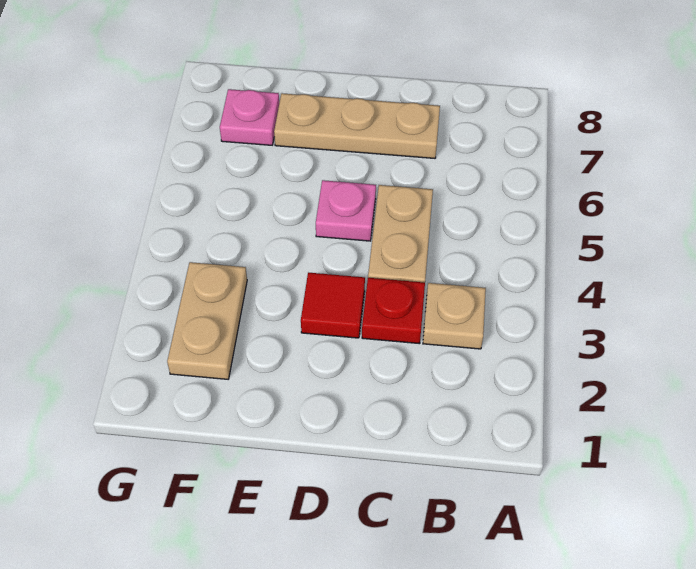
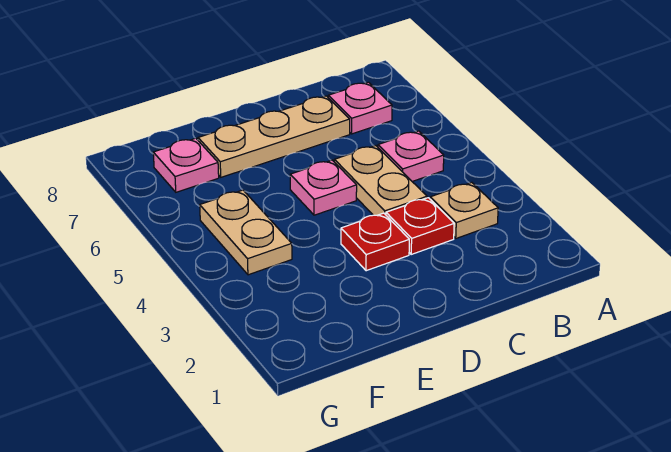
none -> pink 1x1 plate [378,131,444,181]
none -> pink 1x1 plate [328,82,392,134]
red 1x1 tile [301,273,365,338] -> red 1x1 plate [341,213,409,271]
tan 1x2 plate [167,262,247,379] -> tan 1x2 plate moved to [200,190,292,275]

